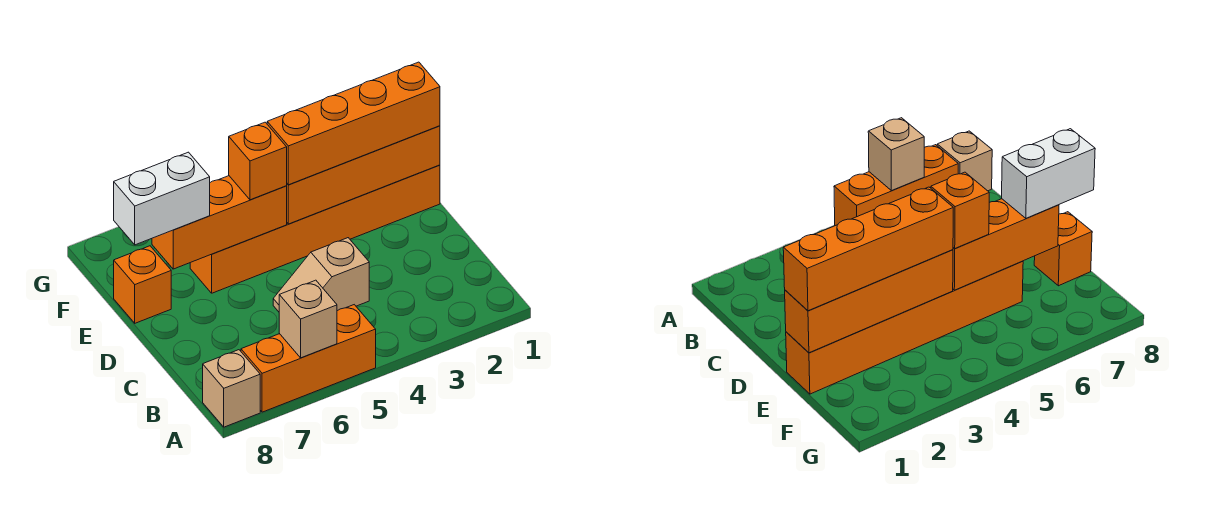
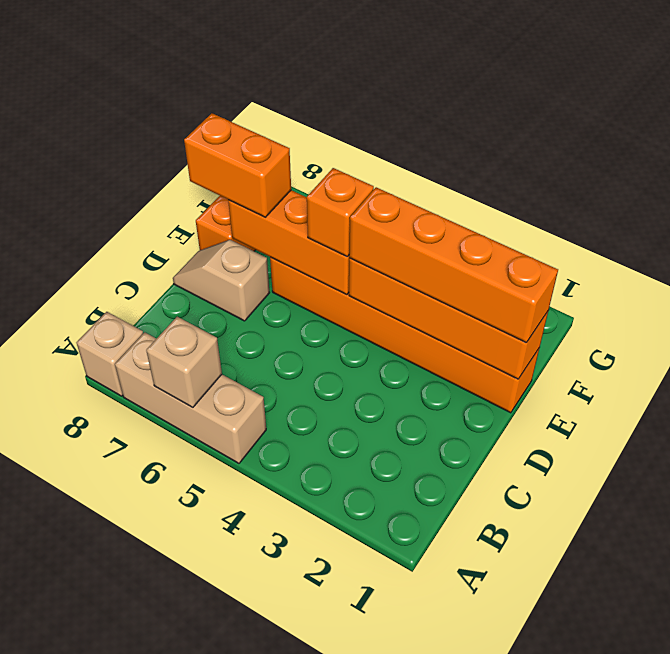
orange 1x3 brick [241,305,376,412] -> tan 1x3 brick [115,332,266,463]
tan 1x2 slope [273,238,369,312] -> tan 1x2 slope moved to [173,240,270,321]
white 1x2 brick [114,152,210,245] -> orange 1x2 brick [184,113,291,217]

